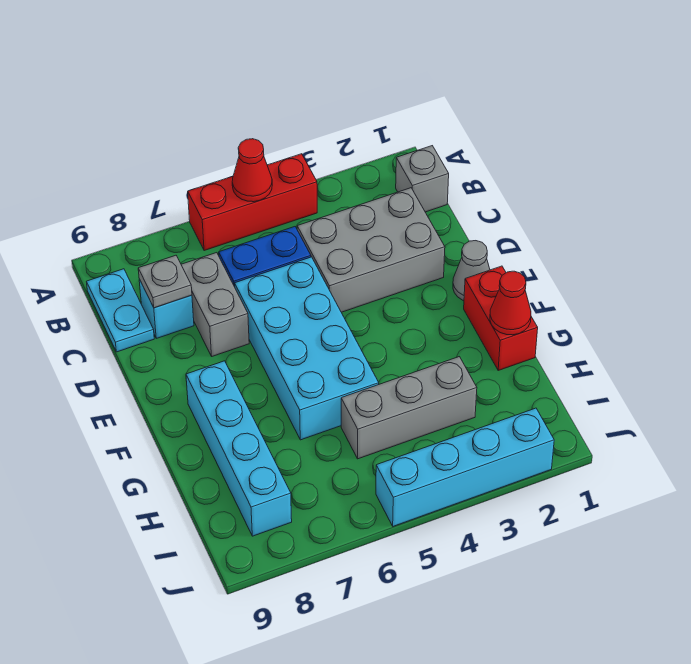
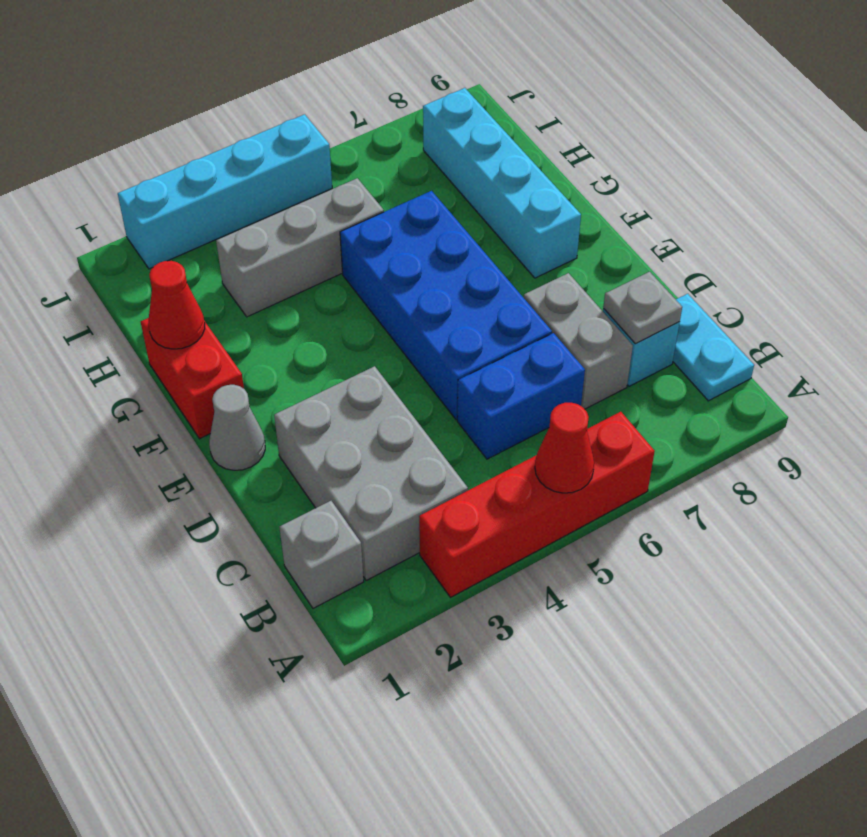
red 1x3 brick [188,154,317,251] -> red 1x4 brick [419,412,655,597]
grey 2x3 brick [297,188,445,312] -> grey 2x3 brick turned to [274,366,468,580]
cyan 2x4 brick [235,257,379,440] -> blue 2x4 brick [340,191,552,420]

